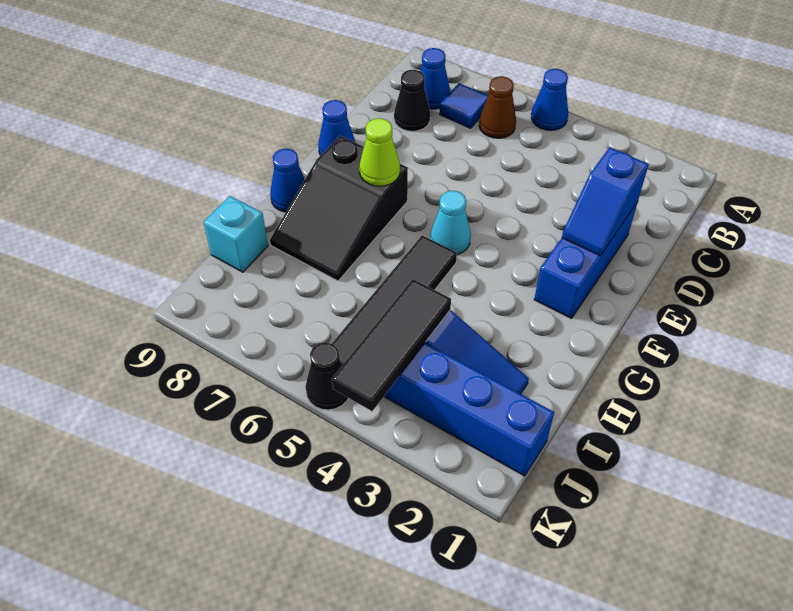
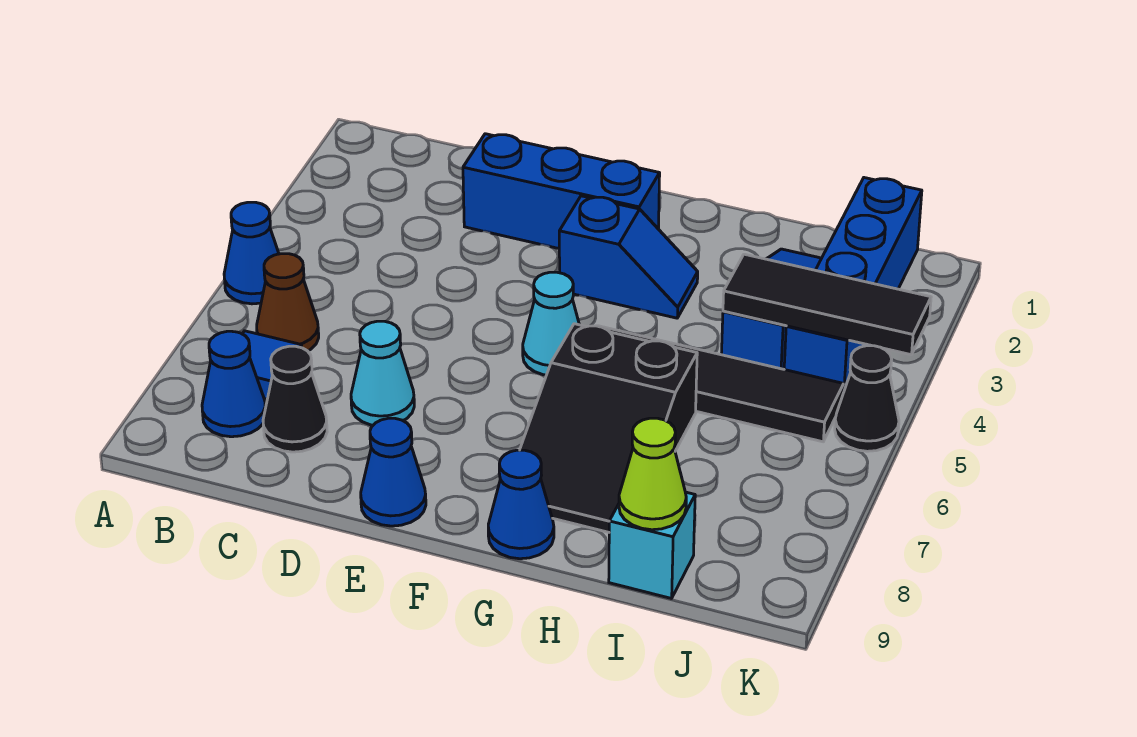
blue 1x2 slope [562,147,649,256] -> blue 1x2 slope moved to [559,196,698,318]
none -> cyan 1x1 cone [351,321,414,425]
black 2x3 slope [270,136,408,281] -> black 2x3 slope turned to [520,324,697,532]
lime 1x1 cone [359,118,400,186] -> lime 1x1 cone moved to [619,418,686,530]

